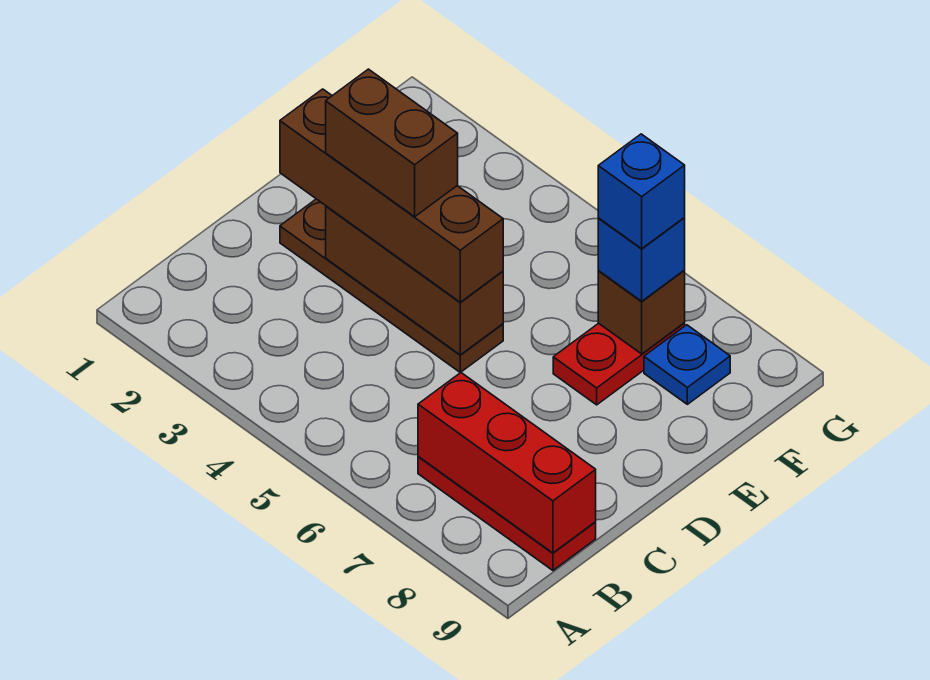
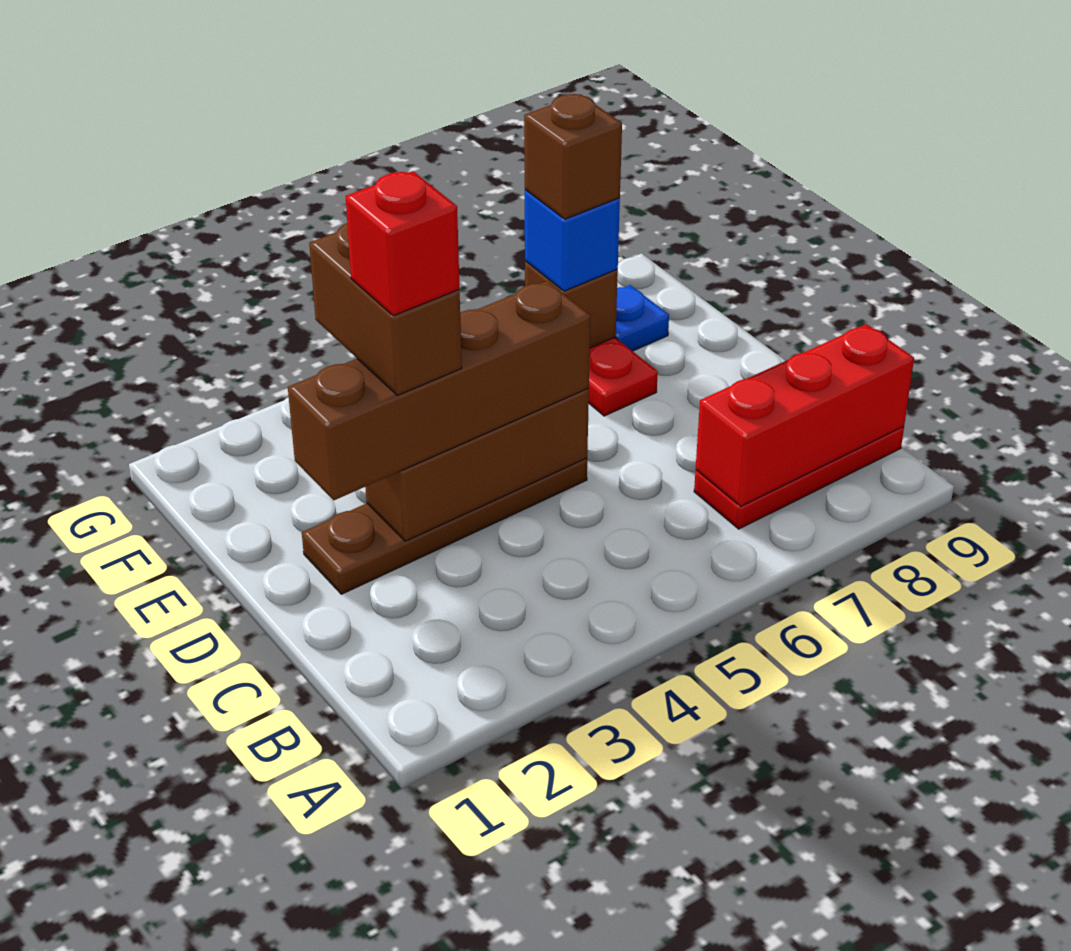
brown 1x2 brick [326,69,458,217] -> brown 1x2 brick turned to [309,223,462,395]
none -> red 1x1 brick [346,171,460,316]
blue 1x1 brick [598,134,685,249] -> brown 1x1 brick [524,94,622,219]

